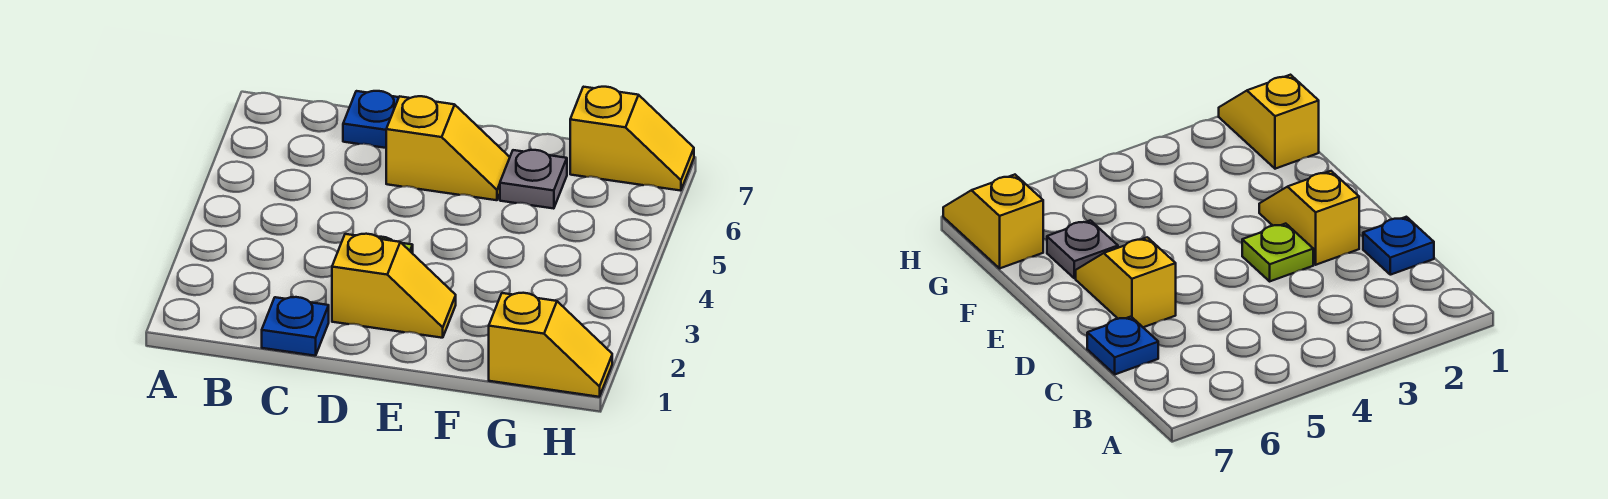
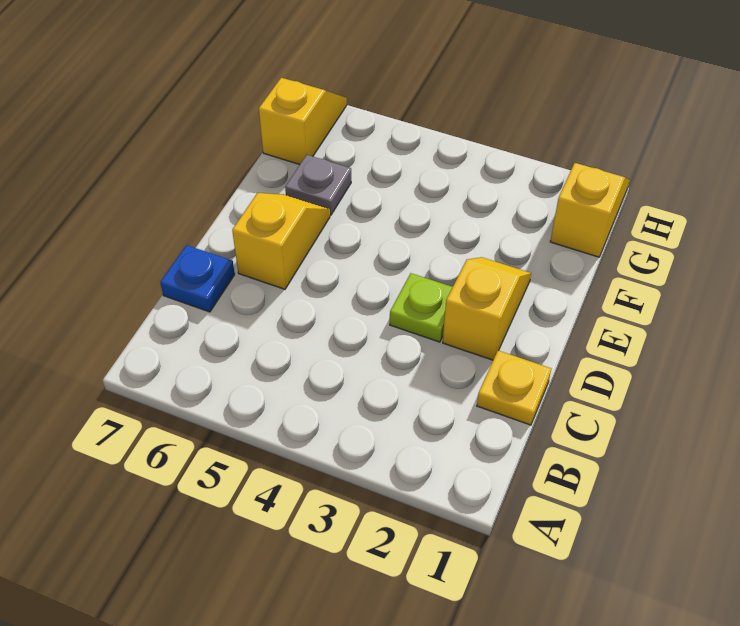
blue 1x1 plate [262,297,329,356] -> yellow 1x1 plate [477,350,551,425]

